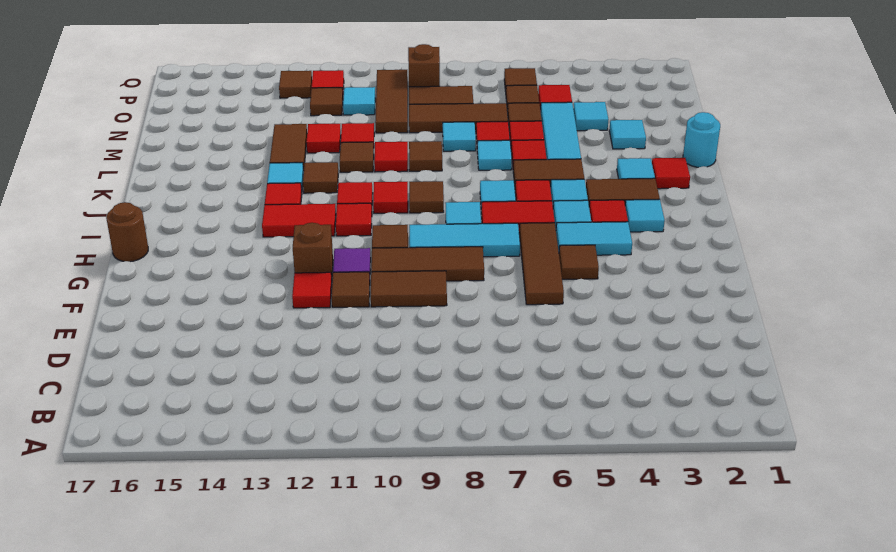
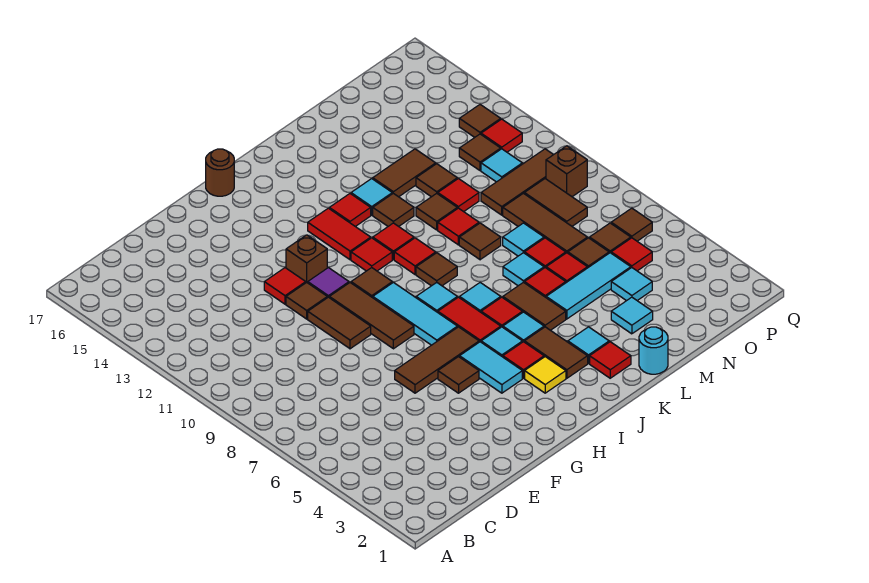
cyan 1x1 tile [625,199,665,232] -> yellow 1x1 tile [525,357,566,393]
red 1x1 tile [306,124,341,153] -> brown 1x1 tile [416,164,457,197]

